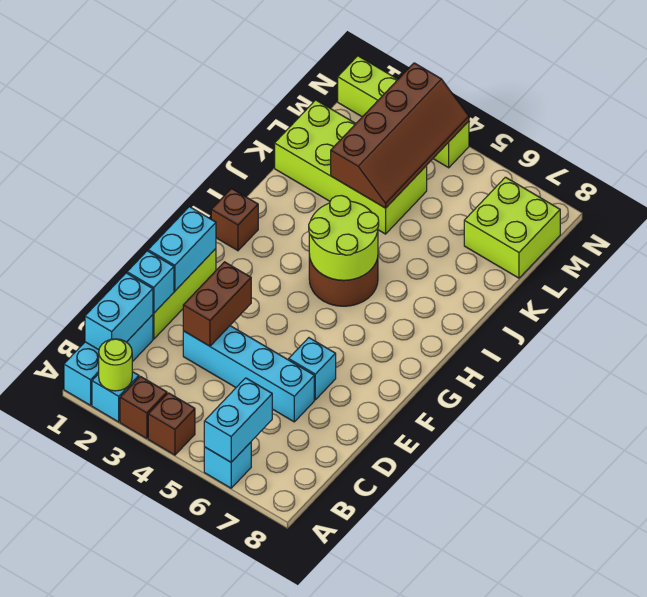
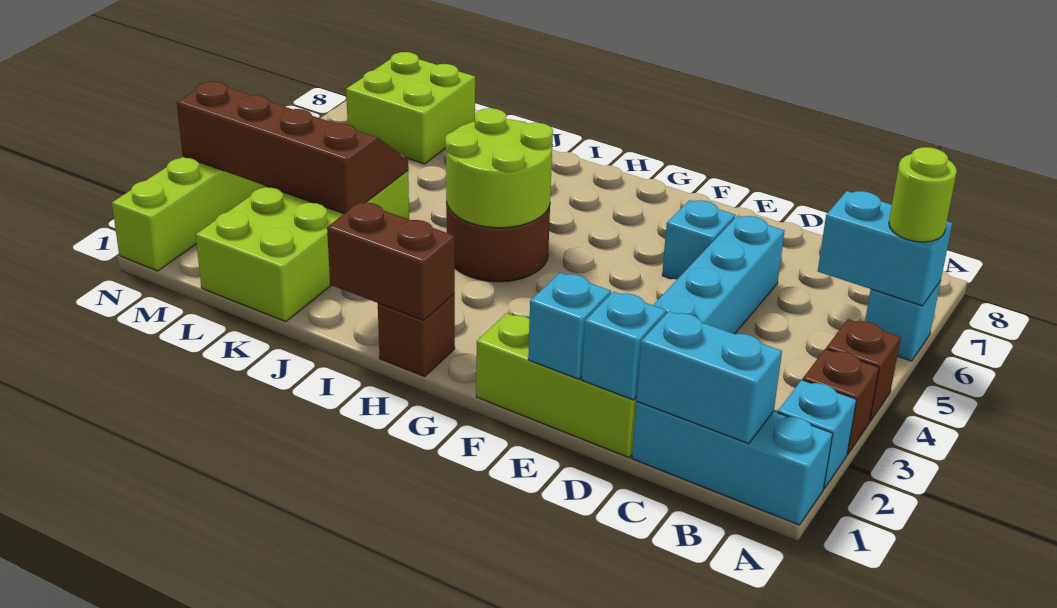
lime 1x1 round brick [99,339,132,391] -> lime 1x1 round brick moved to [889,147,957,242]
brown 1x2 brick [183,262,251,346] -> brown 1x2 brick moved to [327,202,455,320]
cyan 1x2 brick [148,207,216,291] -> cyan 1x1 brick [528,273,611,379]

